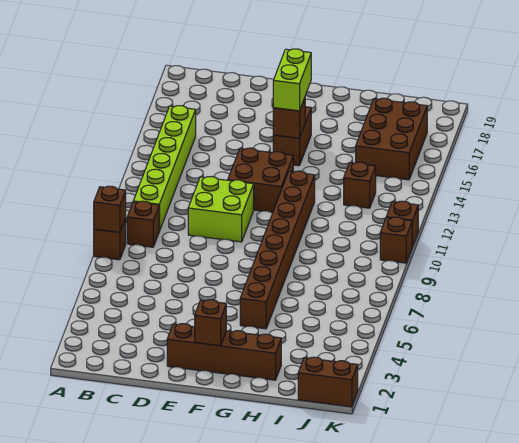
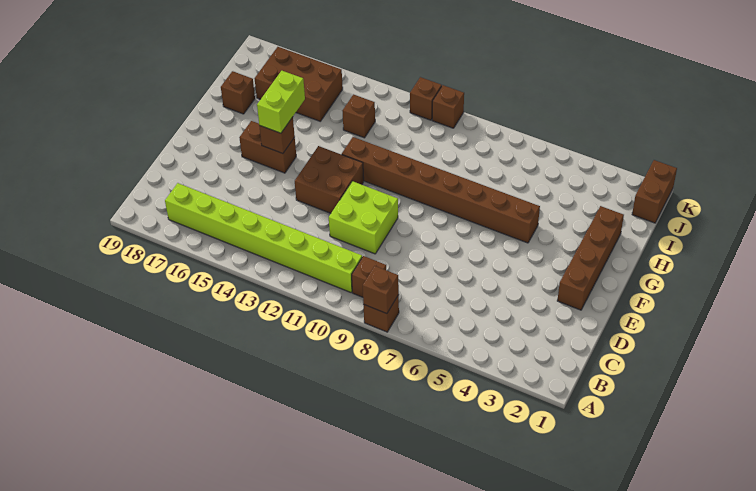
lime 1x6 brick [133,106,196,231] -> lime 1x8 brick [165,183,362,292]
brown 1x1 brick [195,300,226,346] -> brown 1x1 brick moved to [221,71,255,114]
lime 1x2 brick [273,49,311,111] -> lime 1x2 brick turned to [257,71,305,133]

